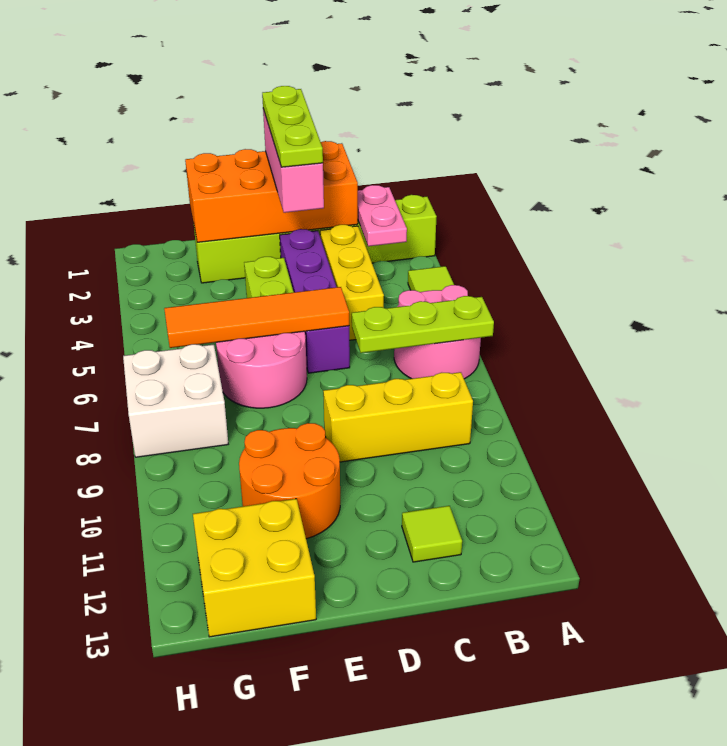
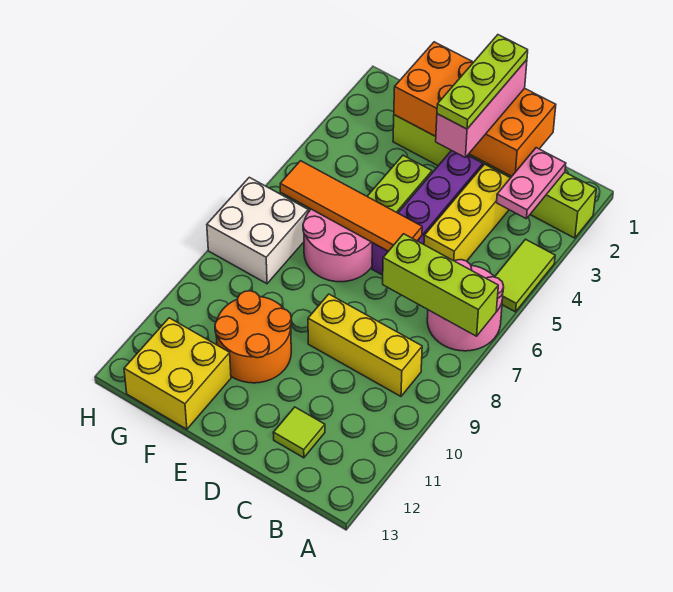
lime 1x3 plate [352,296,494,353] -> lime 1x3 brick [383,234,498,336]

